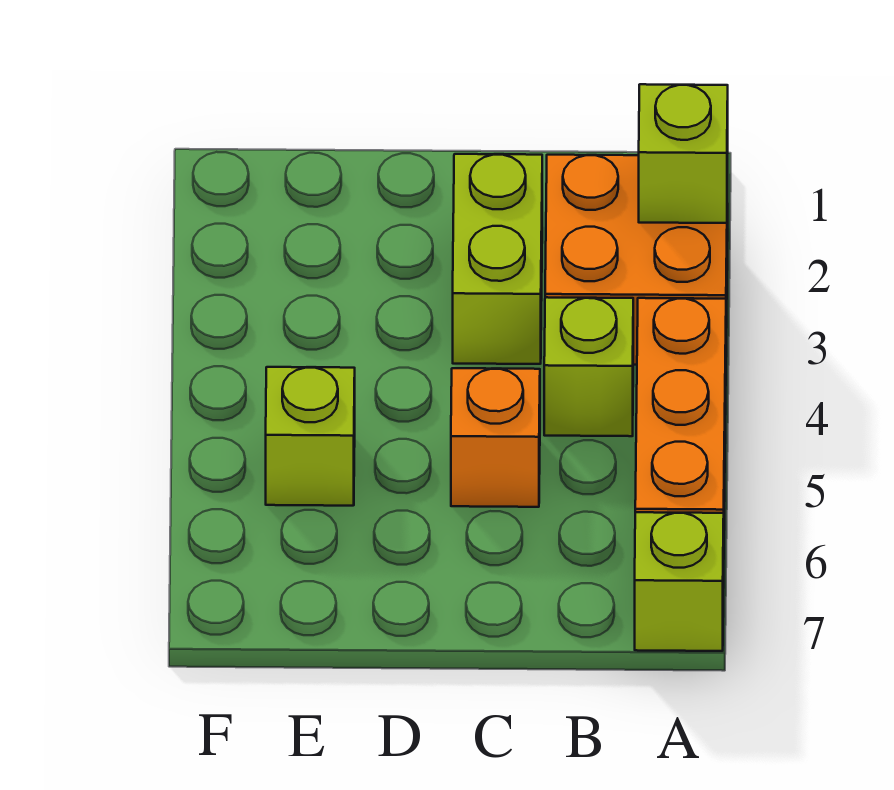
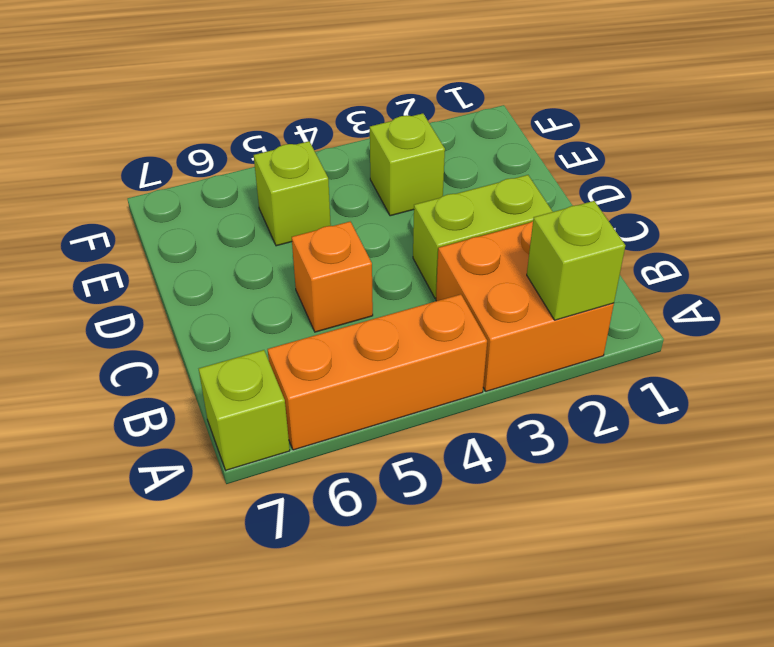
lime 1x1 brick [544,297,633,436] -> lime 1x1 brick moved to [370,113,445,216]

